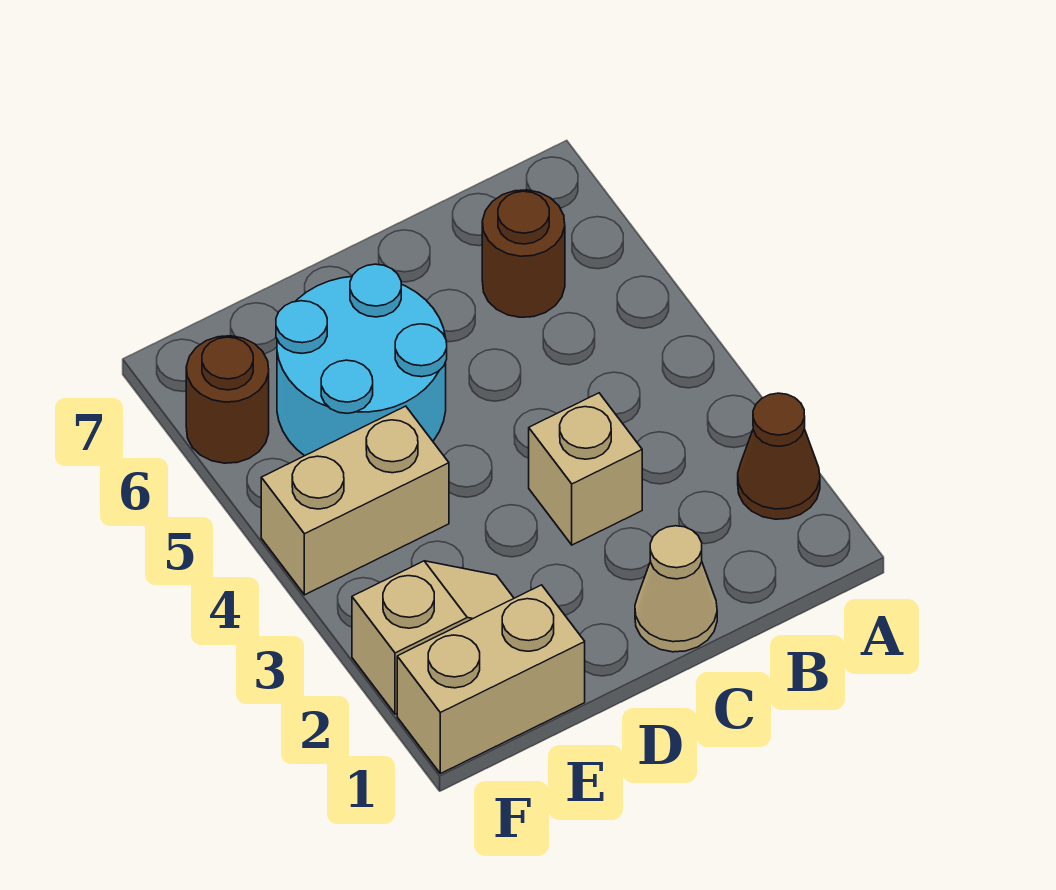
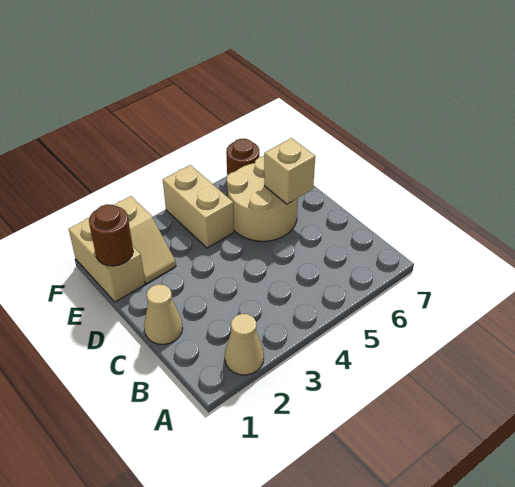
brown 1x1 cone [738,393,820,519] -> tan 1x1 cone [225,314,264,375]
brown 1x1 round brick [482,190,565,317] -> brown 1x1 round brick moved to [89,204,133,266]
tan 1x1 brick [529,393,642,545] -> tan 1x1 brick moved to [264,138,315,204]
cyan 2x2 round brick [276,264,447,456] -> tan 2x2 round brick [226,156,298,241]

